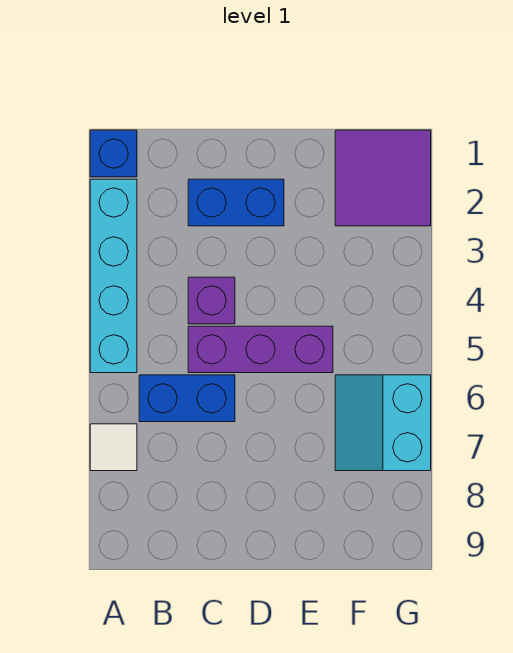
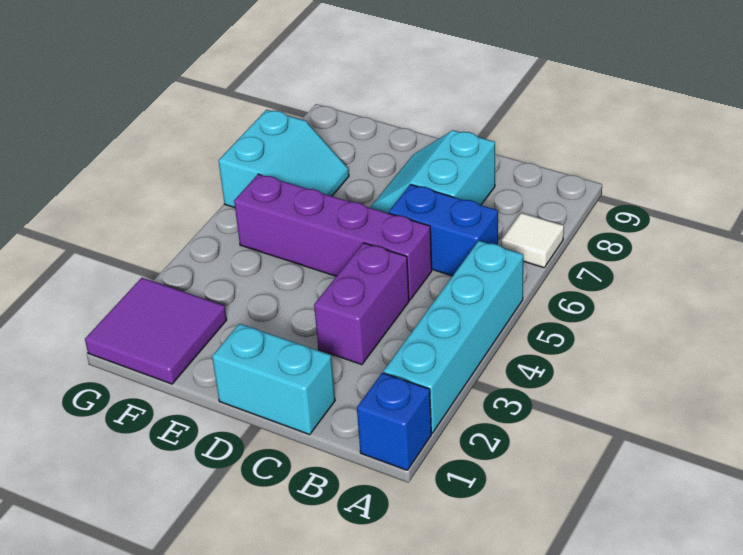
none -> cyan 1x2 brick [212,324,335,435]
blue 1x2 brick [188,179,284,226] -> none
purple 1x1 brick [188,277,235,324] -> purple 1x2 brick [314,243,409,365]
purple 1x3 brick [188,326,333,373] -> purple 1x4 brick [234,174,432,300]
none -> cyan 2x2 slope [370,130,495,213]

